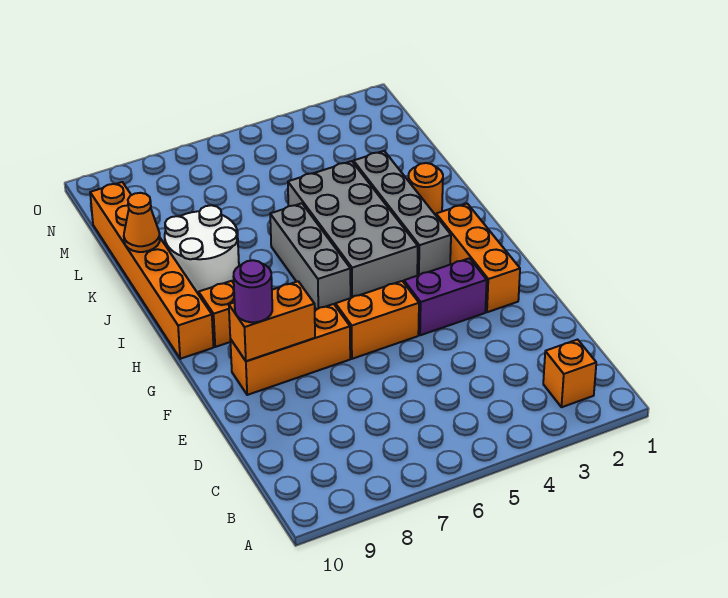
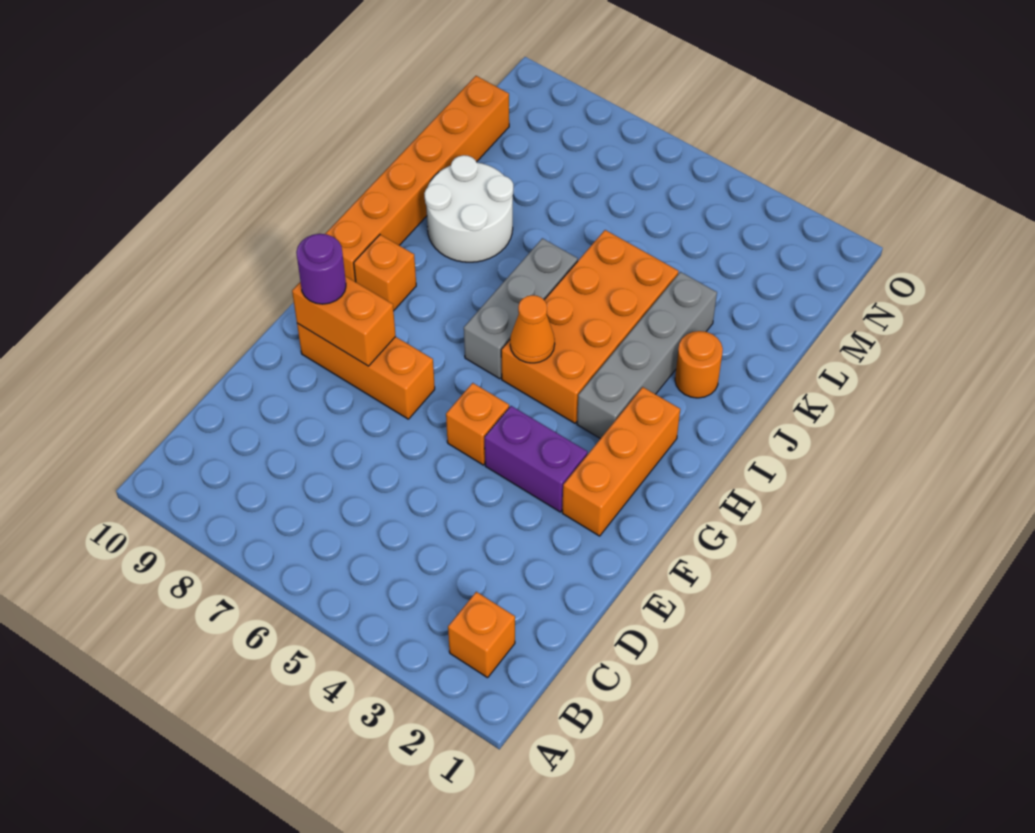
orange 1x2 brick [335,281,419,359] -> orange 1x1 brick [446,383,509,465]
grey 2x4 brick [288,161,418,298] -> orange 2x4 brick [501,230,678,423]
orange 1x1 cone [124,193,160,252] -> orange 1x1 cone moved to [510,295,555,363]

